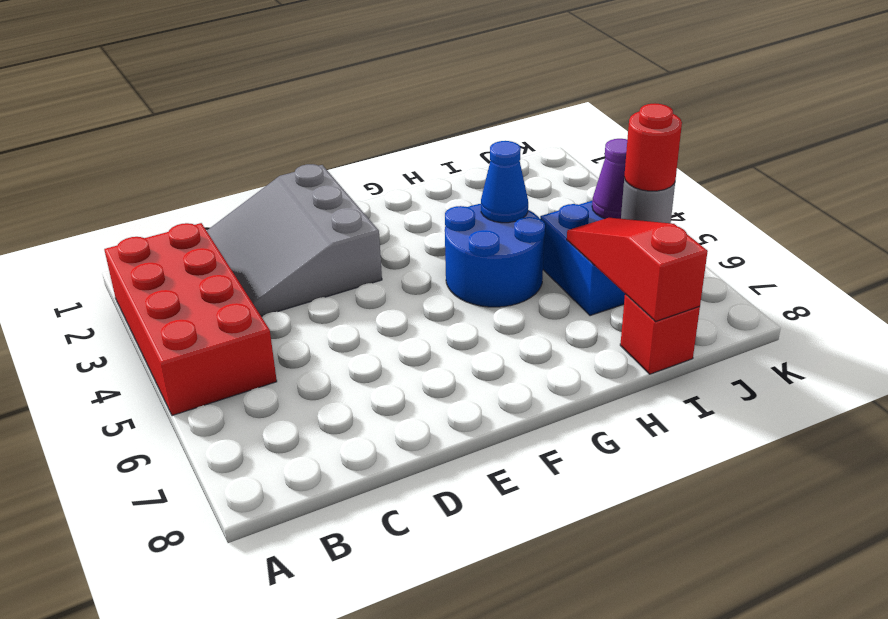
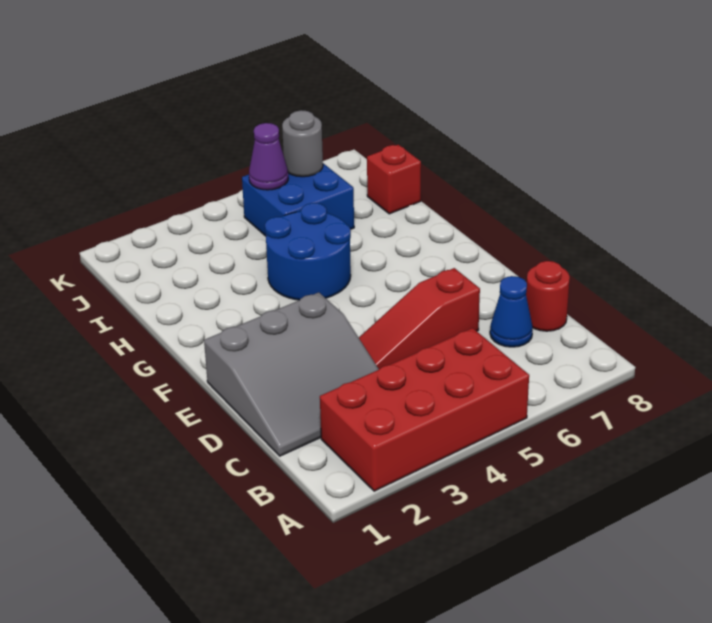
blue 1x1 cone [481,141,528,223] -> blue 1x1 cone moved to [490,276,533,347]
red 1x3 slope [567,218,708,321] -> red 1x3 slope moved to [359,268,480,369]
red 1x1 round brick [624,104,682,191] -> red 1x1 round brick moved to [526,261,570,331]

